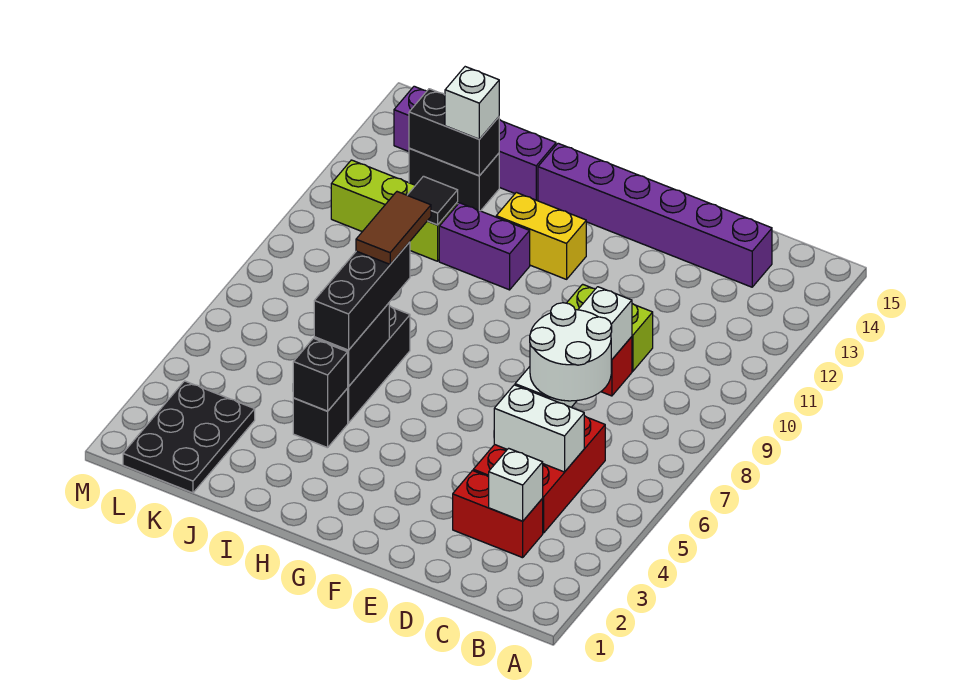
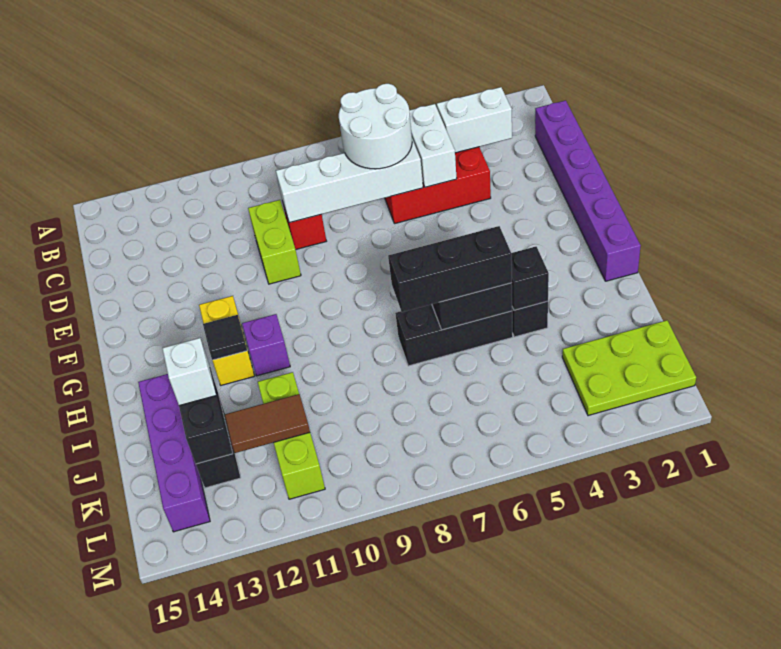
red 1x2 brick [453,471,543,558] -> none
white 1x1 brick [489,448,543,521] -> white 1x2 brick [437,87,512,153]
purple 1x6 brick [538,143,772,287] -> purple 1x6 brick moved to [535,100,641,281]
purple 1x2 brick [439,203,530,290] -> purple 1x1 brick [242,314,290,376]
brown 1x2 tile [356,192,431,264] -> brown 1x2 tile moved to [225,394,310,453]
black 1x1 tile [407,176,458,225] -> black 1x1 tile moved to [203,315,247,360]
black 2x3 plate [123,381,255,493] -> lime 2x3 plate [562,320,696,416]

